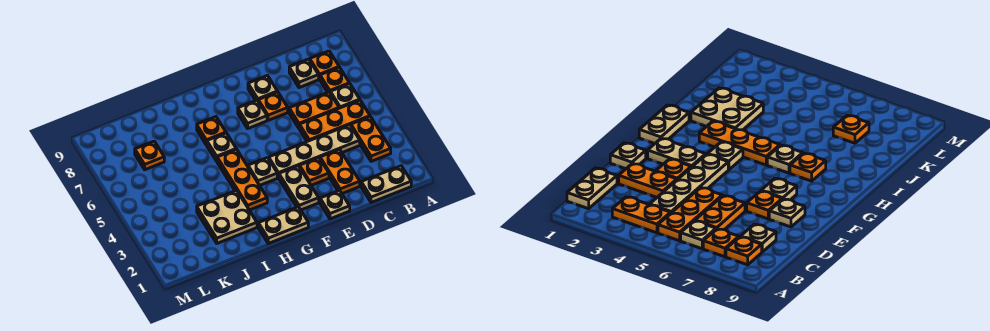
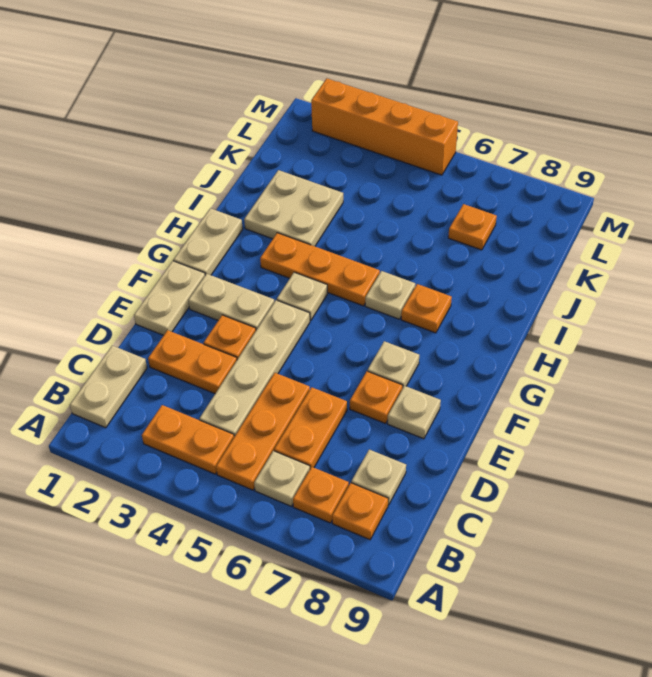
tan 1x1 plate [320,190,350,219] -> tan 1x2 plate [134,261,205,335]
none -> orange 1x4 brick [311,79,458,175]

